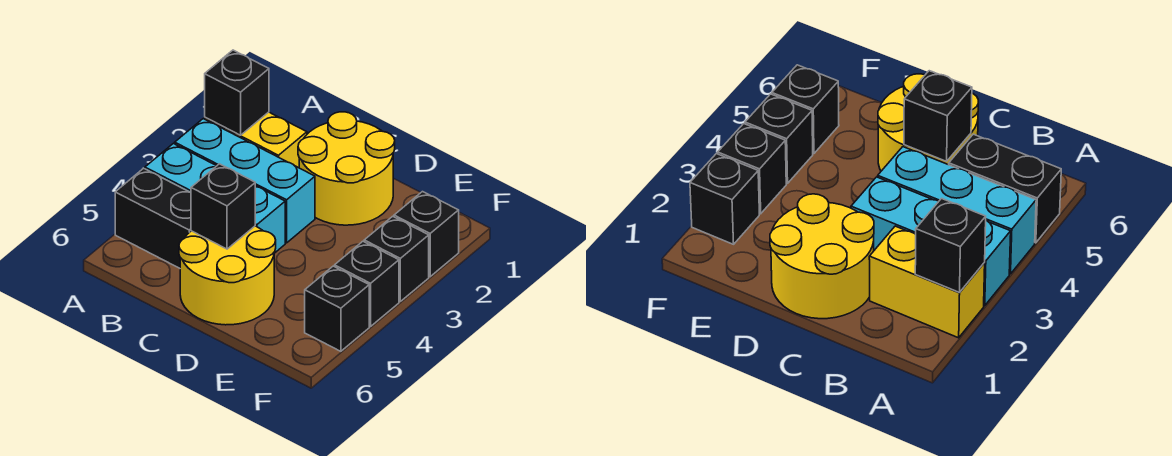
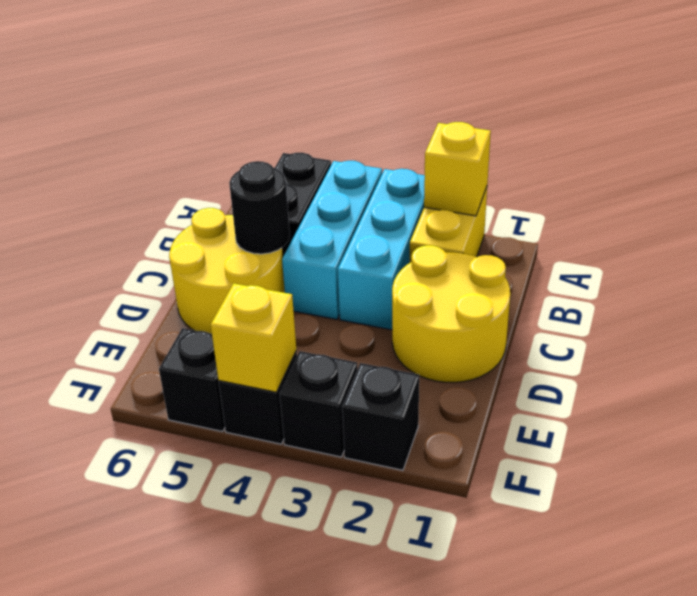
black 1x1 brick [205,50,269,135] -> yellow 1x1 brick [424,122,491,216]
black 1x1 brick [191,164,255,249] -> black 1x1 round brick [229,161,290,254]
none -> yellow 1x1 brick [211,283,296,392]

